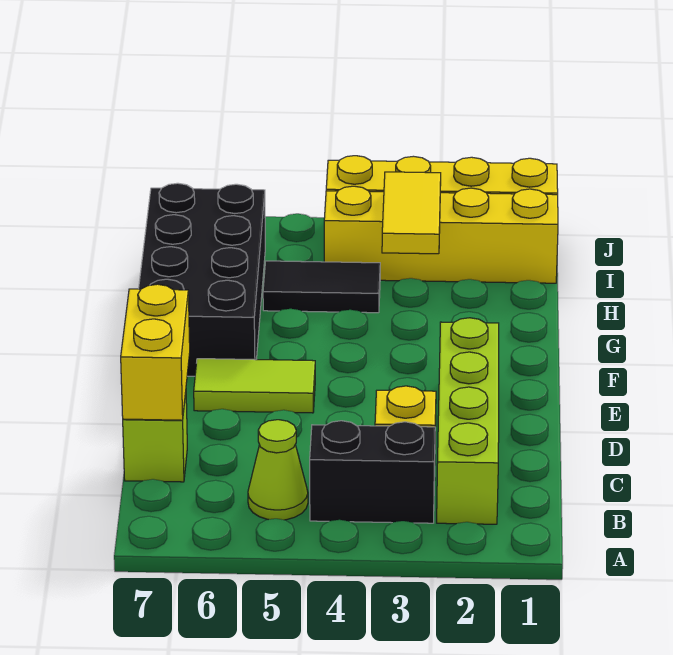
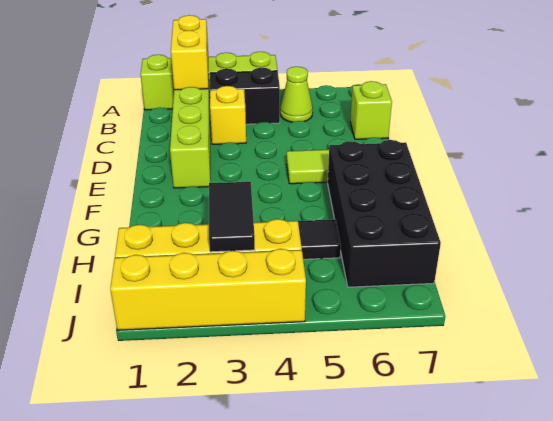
none -> lime 1x4 brick [140,52,277,110]
yellow 1x2 brick [121,284,190,420] -> yellow 1x2 brick moved to [171,15,208,90]
yellow 1x2 tile [382,172,441,254] -> black 1x2 tile [209,182,255,252]

